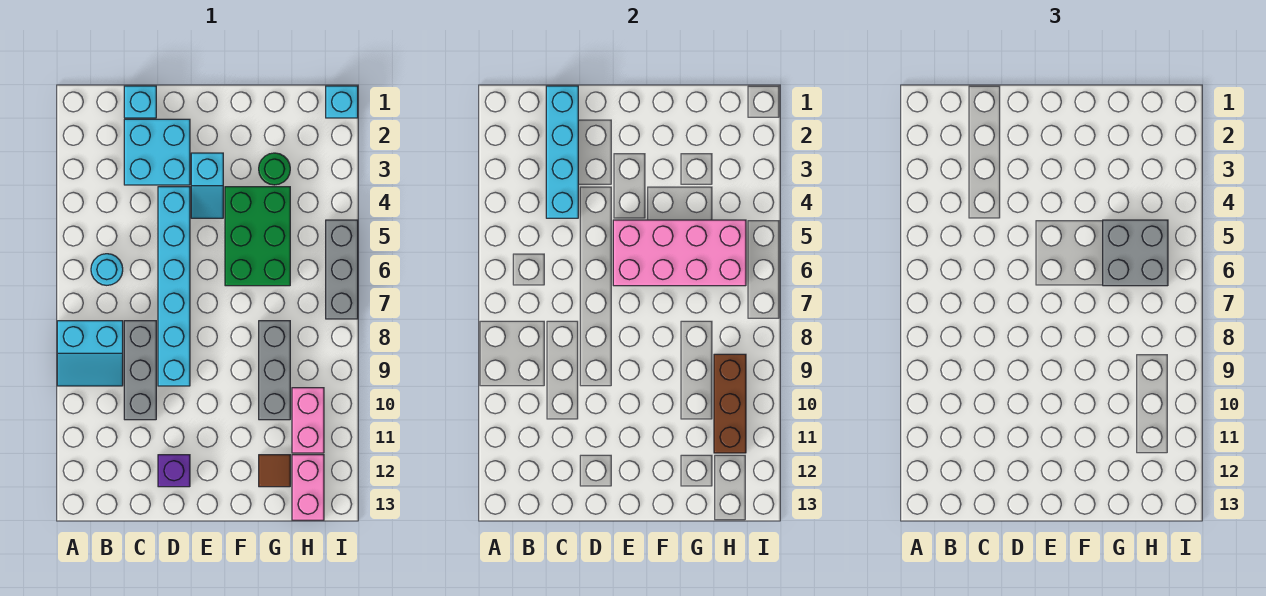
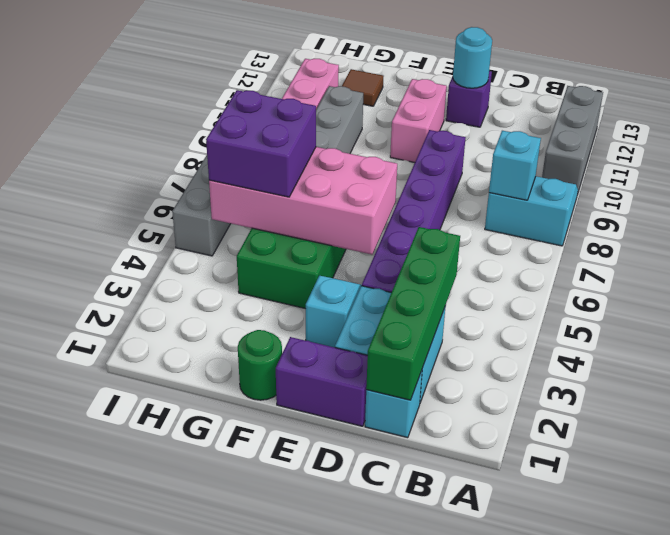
cyan 1x1 round brick [91,254,123,285] -> cyan 1x1 round brick moved to [453,27,492,88]
cyan 1x4 brick [546,86,578,218] -> green 1x4 brick [366,227,460,400]
grey 1x3 brick [124,321,156,420] -> grey 1x3 brick moved to [542,86,603,192]
none -> purple 1x2 brick [276,337,368,426]
cyan 1x6 brick [158,187,190,386] -> purple 1x6 brick [362,130,466,292]
green 1x1 round brick [259,153,290,185] -> green 1x1 round brick moved to [238,330,282,400]
grey 2x2 brick [1103,220,1168,286] -> purple 2x2 brick [206,90,316,197]
brown 1x3 brick [714,354,746,453] -> none
pink 1x2 brick [292,455,324,520] -> pink 1x2 brick moved to [390,79,447,163]
cyan 1x1 brick [326,86,358,118] -> cyan 1x1 brick moved to [489,131,541,200]

